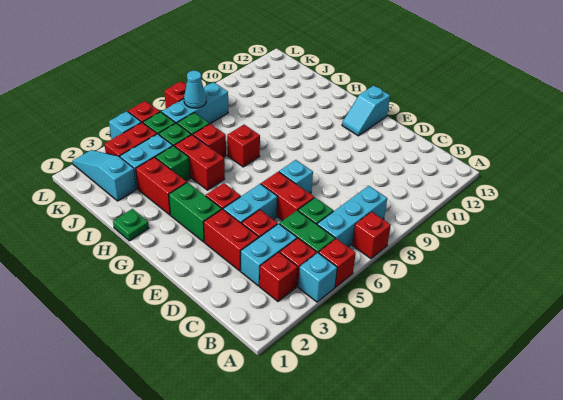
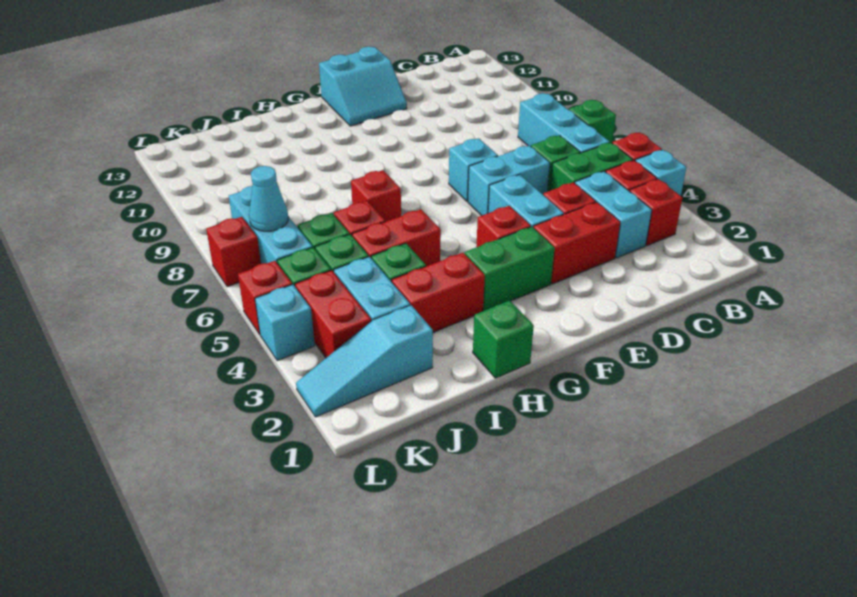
red 1x1 brick [352,212,391,259] -> green 1x1 brick [569,100,616,143]
red 1x2 brick [261,172,314,221] -> cyan 1x2 brick [468,146,550,216]
cyan 1x2 slope [342,85,390,136] -> cyan 2x2 slope [319,47,407,126]
green 1x1 plate [113,209,149,241] -> green 1x1 brick [473,301,534,378]

